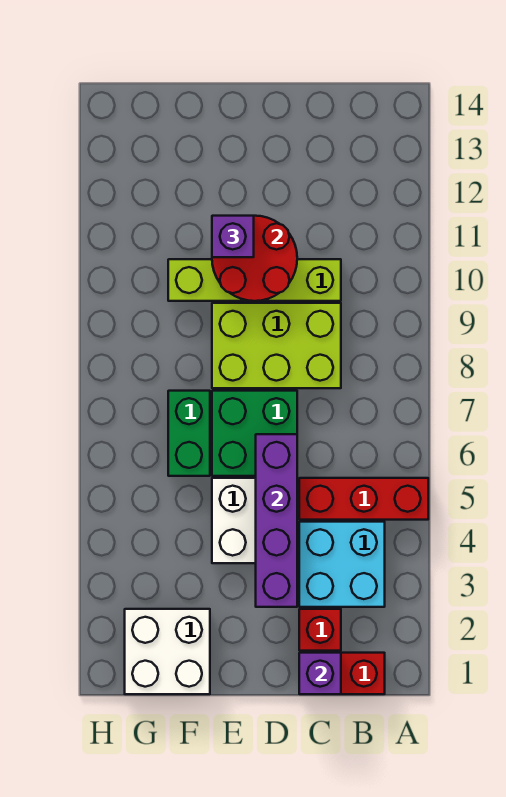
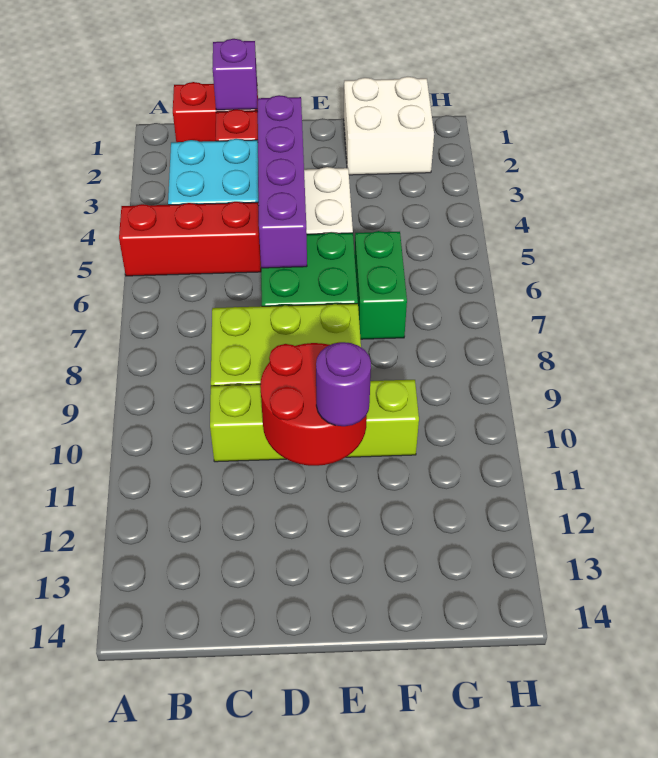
purple 1x1 brick [212,216,254,257] -> purple 1x1 round brick [316,342,371,426]

